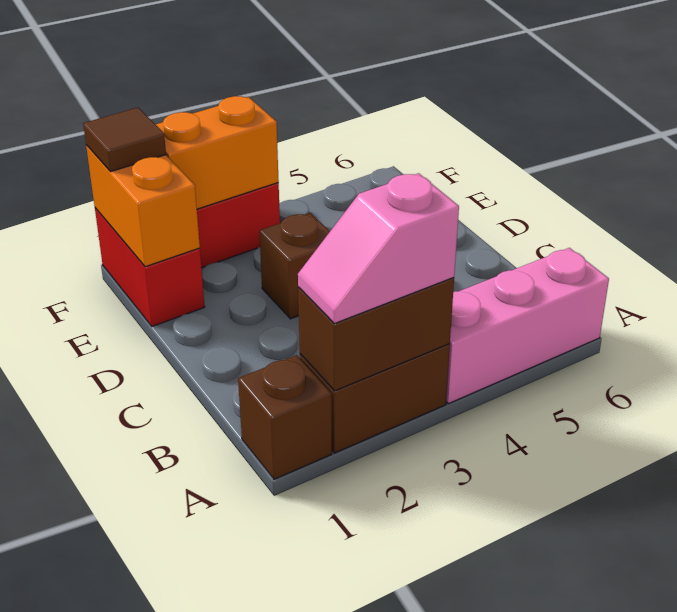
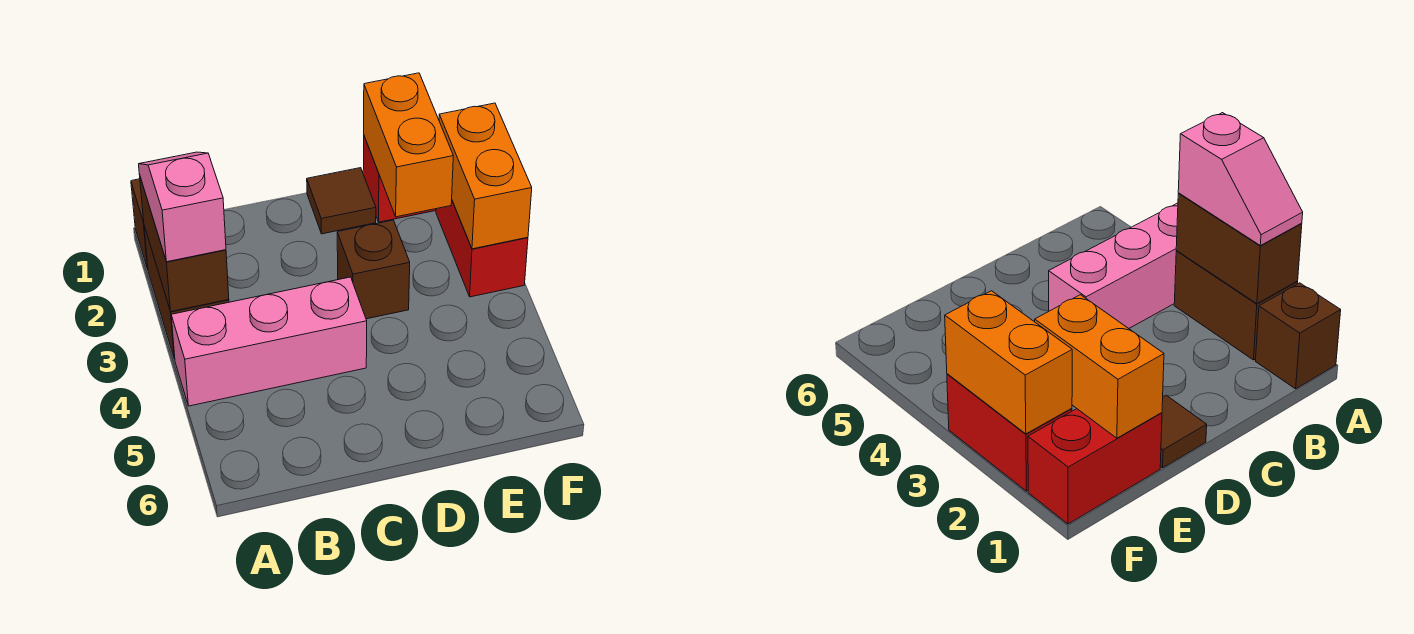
pink 1x3 brick [446,248,609,404] -> pink 1x3 brick turned to [171,277,367,406]
orange 1x2 brick [86,145,200,267] -> orange 1x2 brick turned to [364,73,453,217]
brown 1x1 tile [83,107,166,172] -> brown 1x1 tile moved to [307,168,376,234]

